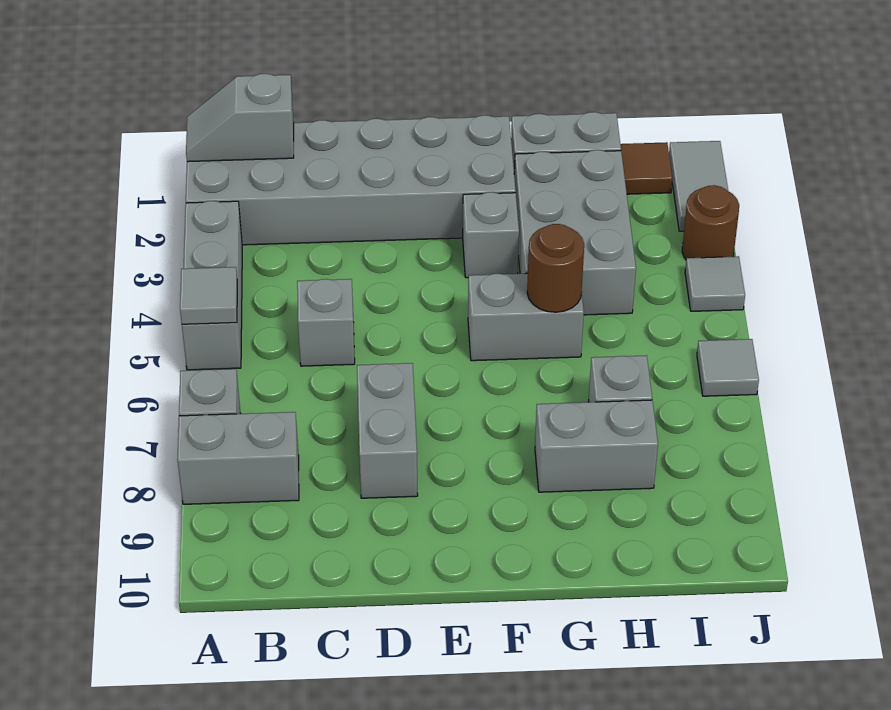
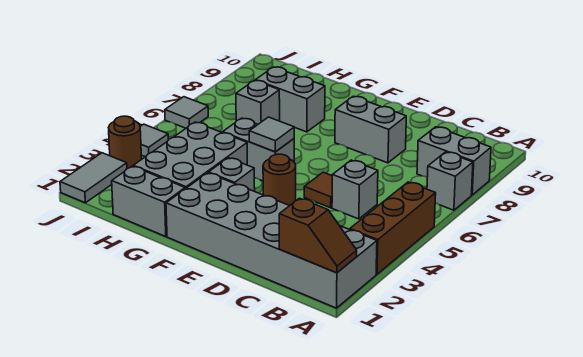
grey 1x2 slope [186,74,294,162] -> brown 1x2 slope [279,198,357,273]
grey 1x3 brick [182,201,242,370] -> brown 1x3 brick [350,182,436,274]
grey 1x1 tile [180,267,237,324] -> grey 1x1 tile moved to [249,117,294,152]
grey 1x2 brick [357,363,418,498] -> grey 1x2 brick turned to [335,96,406,163]
brown 1x1 round brick [527,224,584,312] -> brown 1x1 round brick moved to [263,154,296,206]
brown 1x1 tile [621,142,672,194] -> brown 1x1 tile moved to [304,172,332,208]

